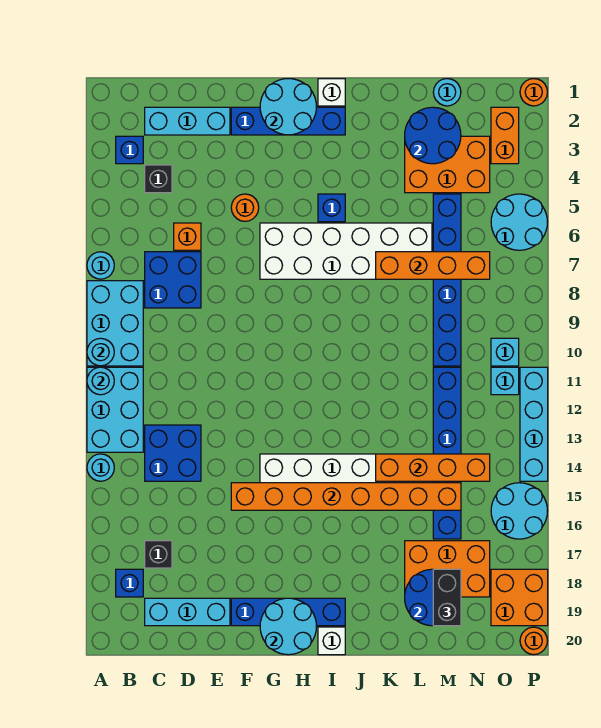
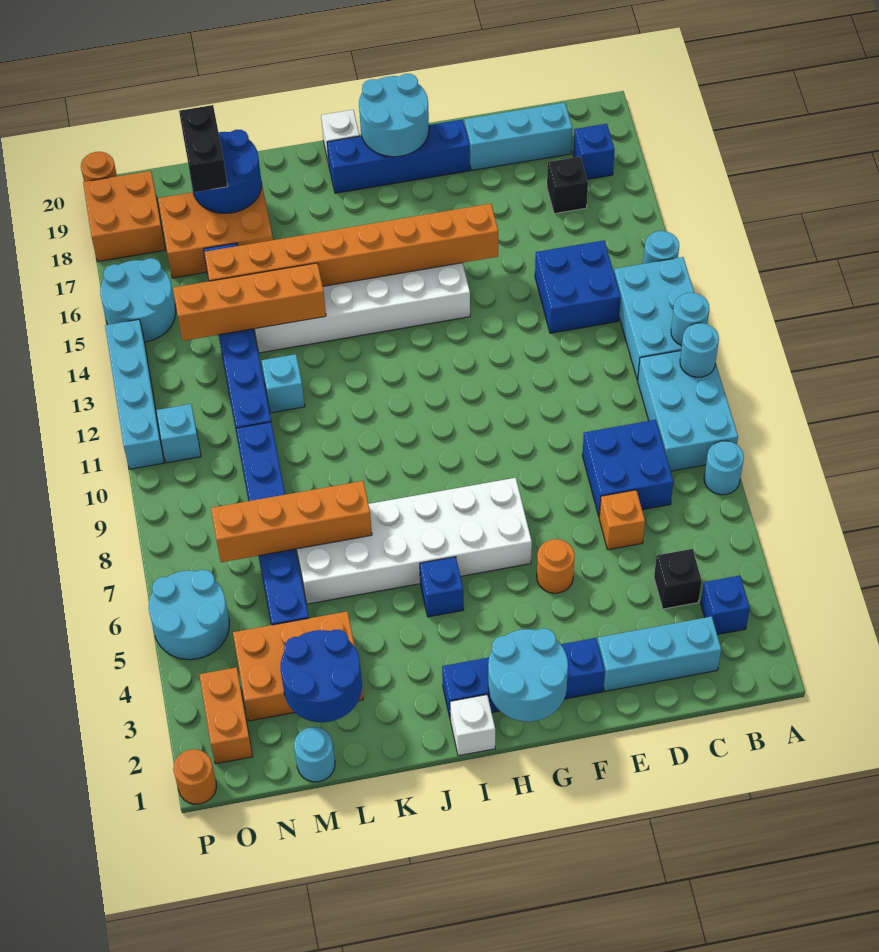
cyan 1x1 brick [491,338,519,366] -> cyan 1x1 brick moved to [262,354,305,413]

